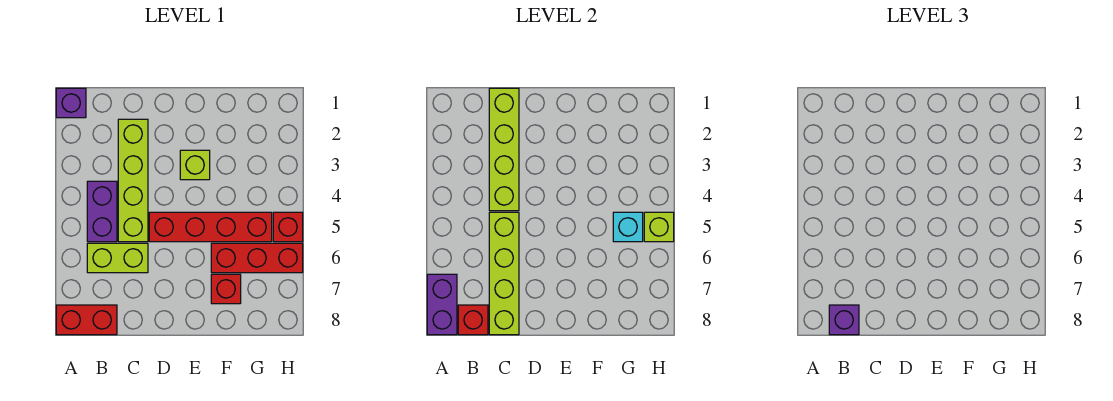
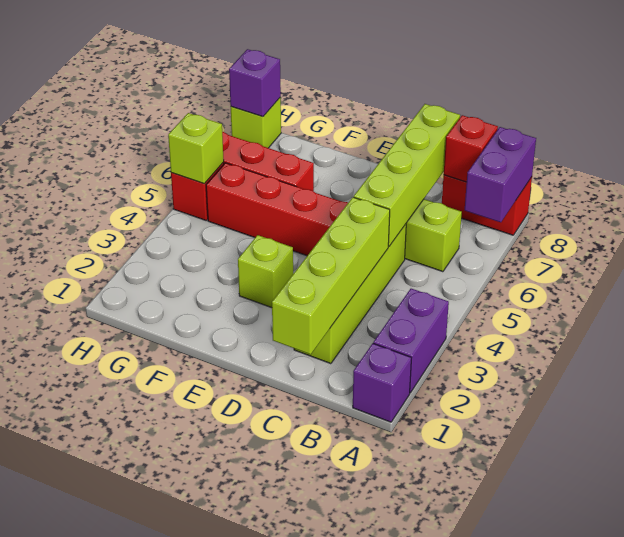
purple 1x2 brick [87,181,117,242] -> purple 1x2 brick moved to [373,289,449,393]
purple 1x1 brick [829,305,859,335] -> purple 1x1 brick moved to [229,49,281,117]
red 1x1 brick [211,274,241,304] -> none
cyan 1x1 brick [613,212,643,242] -> none
none -> lime 1x1 brick [231,97,281,148]

